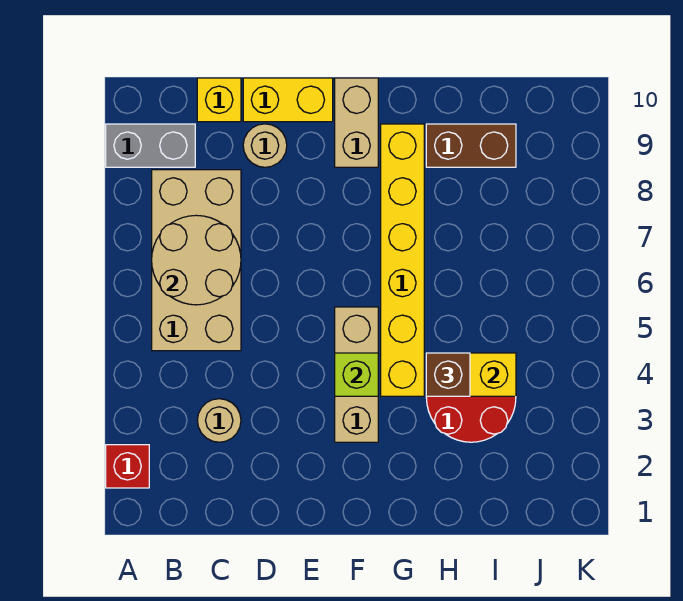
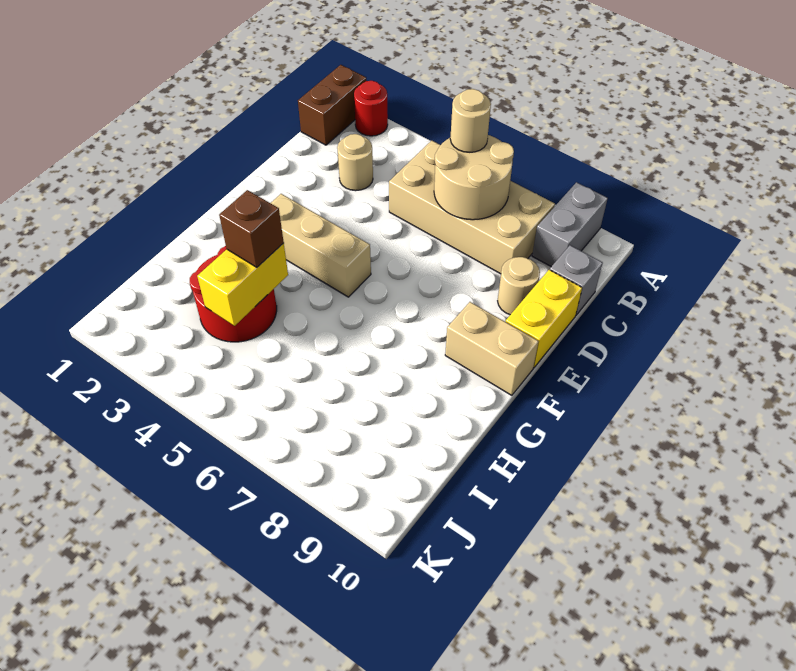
red 1x1 brick [106,445,149,488] -> red 1x1 round brick [354,81,388,136]
none -> tan 1x1 round brick [450,89,491,152]
yellow 1x1 brick [197,78,241,122] -> grey 1x1 brick [550,245,603,315]
lime 1x1 brick [335,353,378,396] -> none
yellow 1x6 brick [381,124,424,396] -> none
brown 1x2 brick [426,124,516,167] -> brown 1x2 brick moved to [298,65,366,145]

